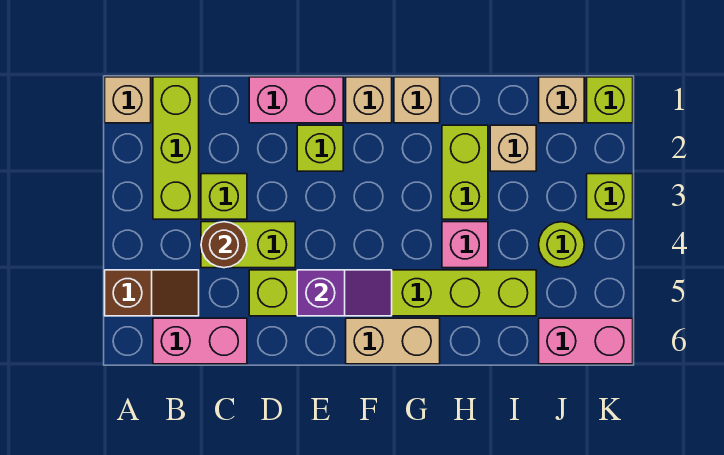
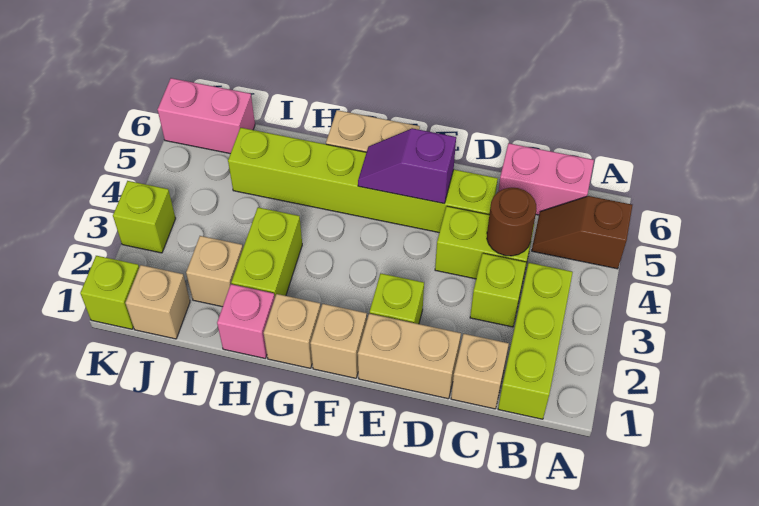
tan 1x1 brick [105,77,151,123] -> tan 1x1 brick moved to [451,334,509,409]
pink 1x2 brick [249,77,343,123] -> tan 1x2 brick [358,314,461,399]
pink 1x1 brick [442,222,488,268] -> pink 1x1 brick moved to [217,284,275,358]
lime 1x1 round brick [539,222,584,268] -> none

